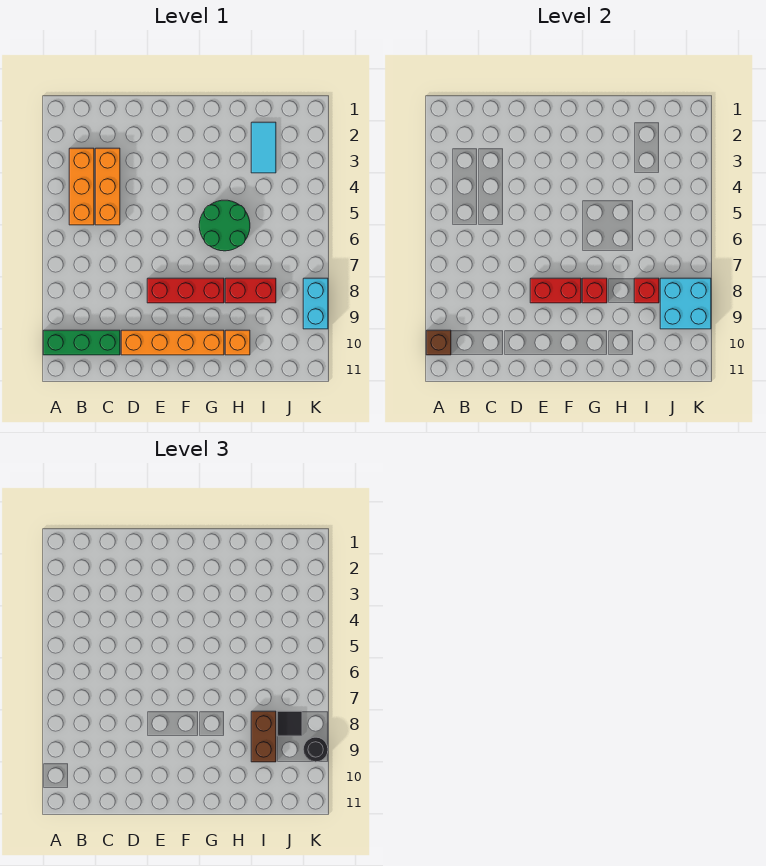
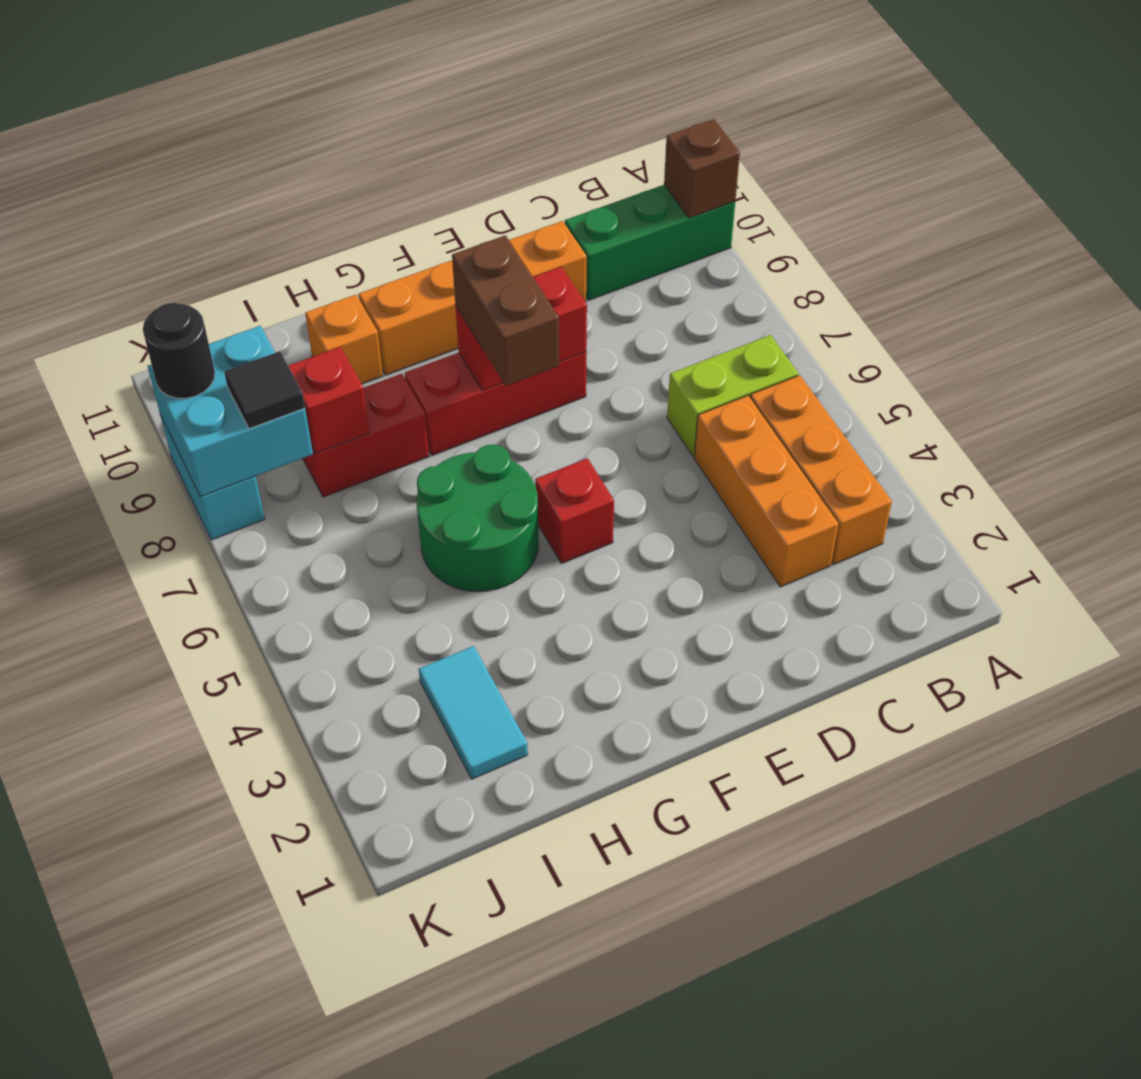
none -> lime 1x2 brick [667,335,799,457]
red 1x1 brick [582,278,607,303] -> red 1x1 brick moved to [535,458,614,563]
brown 1x2 brick [251,711,276,762] -> brown 1x2 brick moved to [452,235,559,386]

